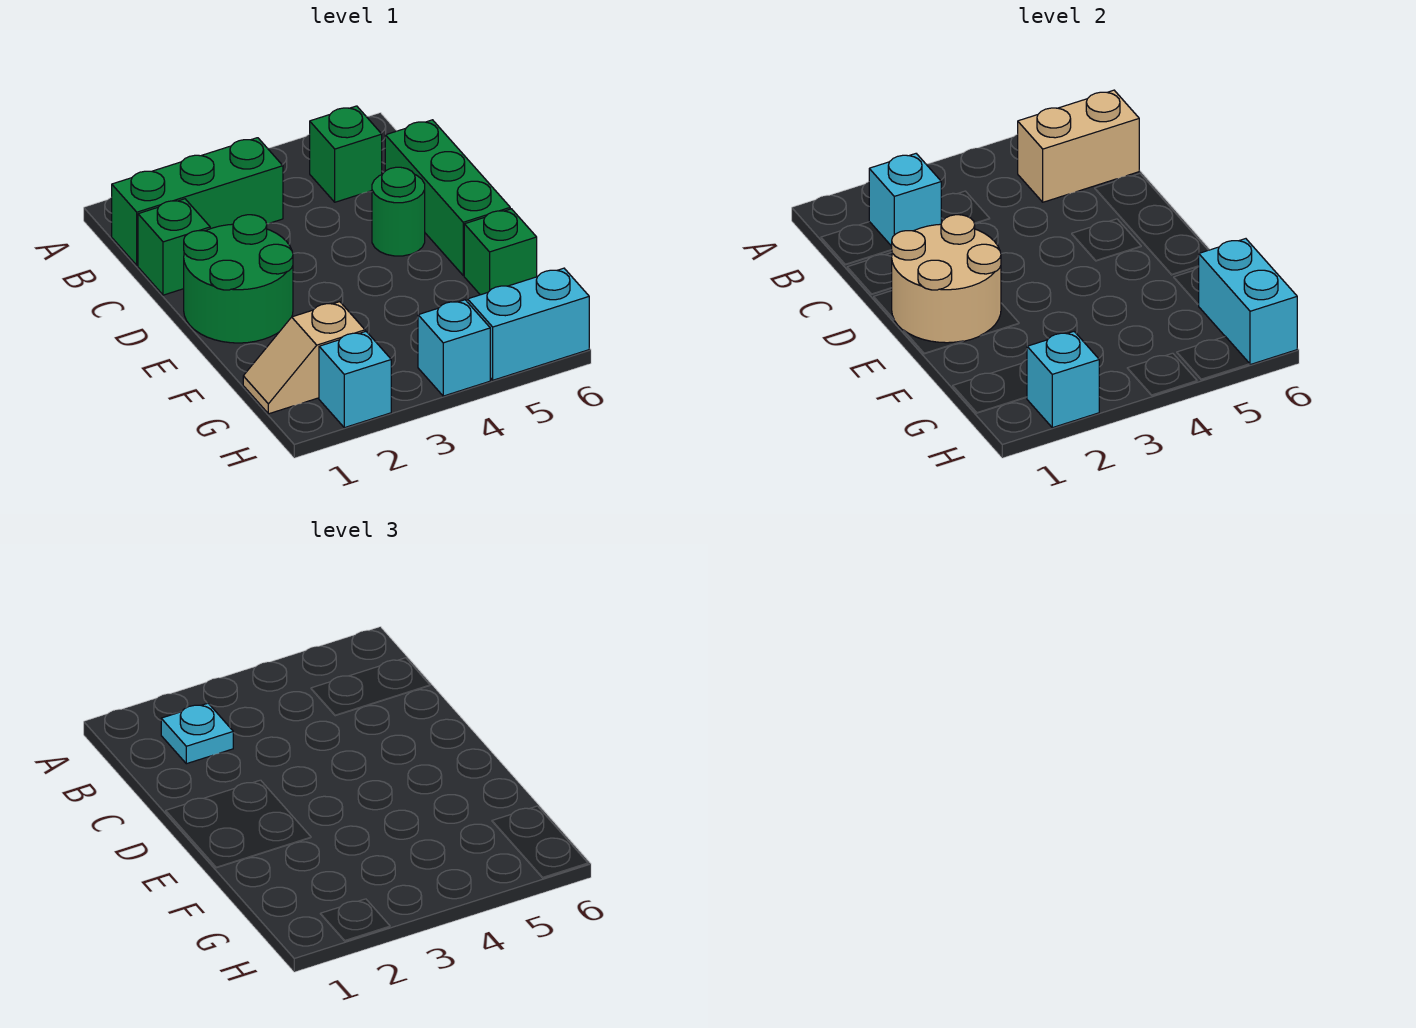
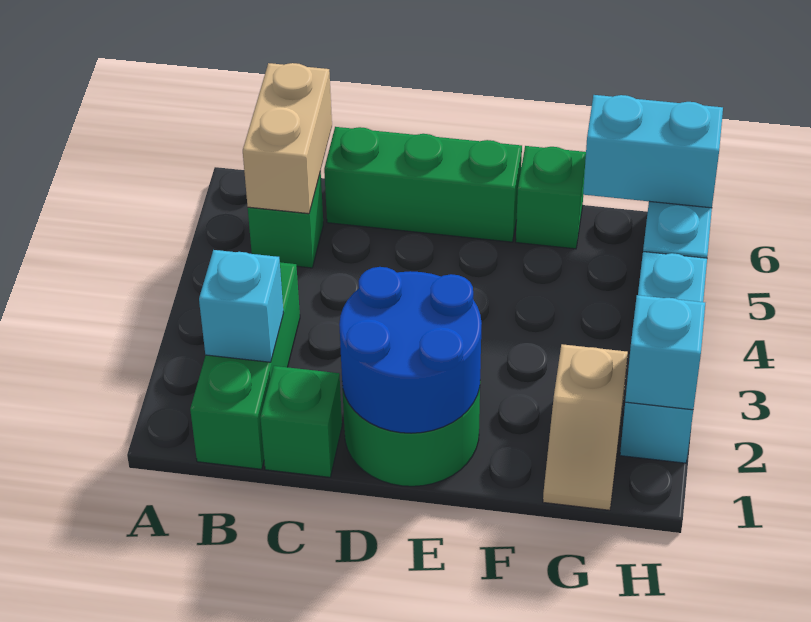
cyan 1x1 plate [161,703,233,764] -> none
tan 2x2 round brick [892,215,1001,343] -> blue 2x2 round brick [339,267,482,433]
green 1x1 round brick [372,167,425,256] -> none

